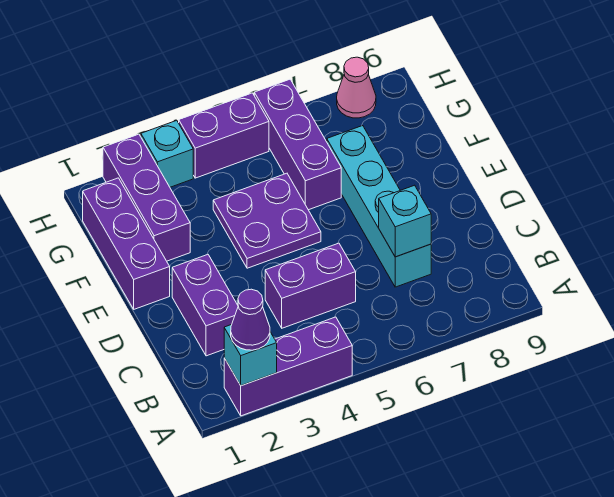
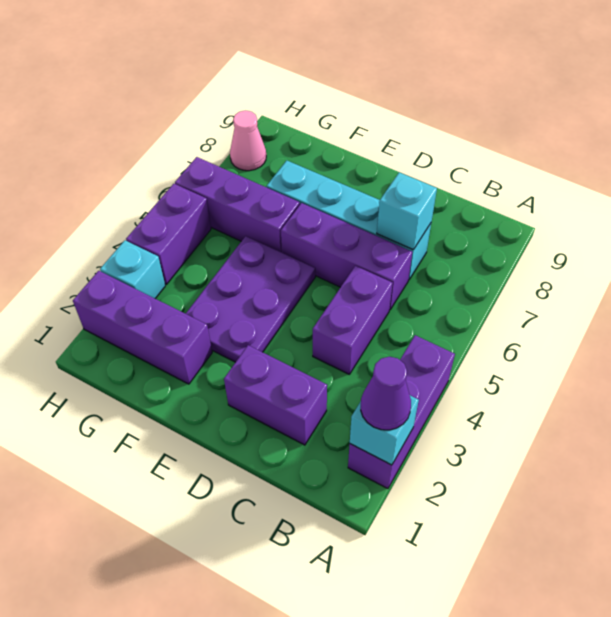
purple 1x3 brick [83,178,170,309] -> purple 1x3 brick moved to [281,203,412,310]
purple 2x2 plate [213,173,321,268] -> purple 2x3 plate [186,236,315,362]

